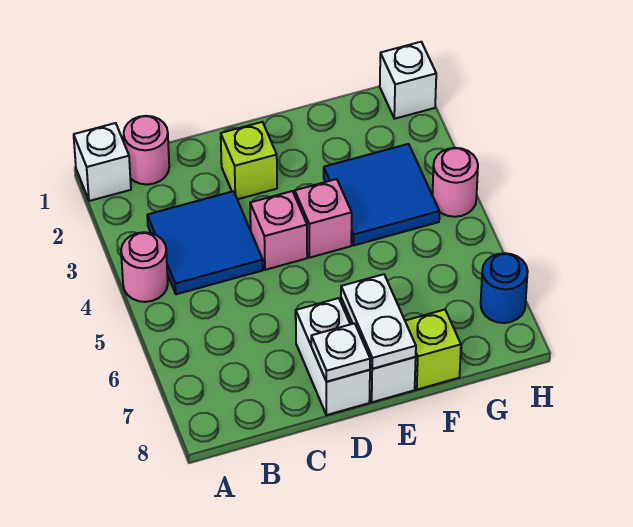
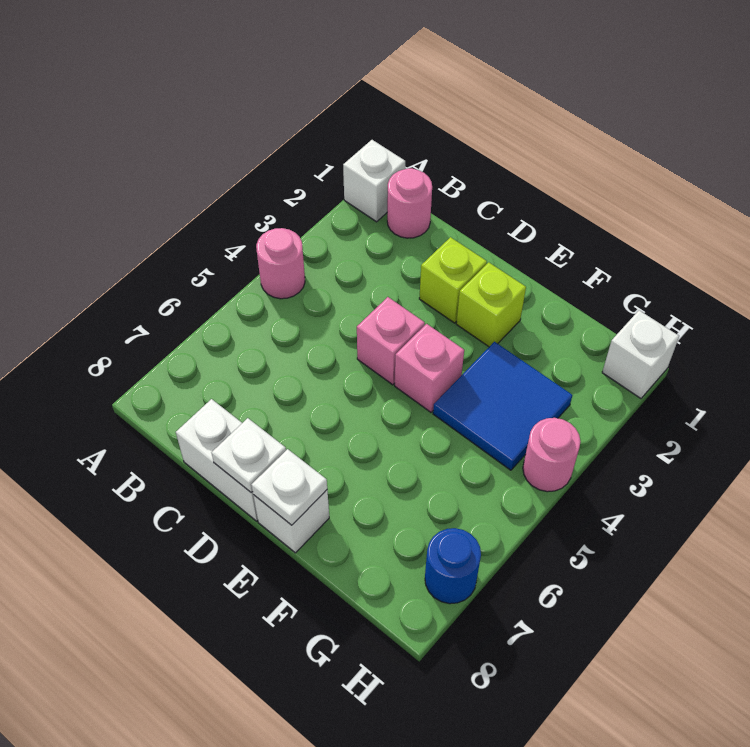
blue 2x2 tile [147,191,263,294] -> none
white 1x2 brick [295,298,370,415] -> white 1x2 brick turned to [176,399,258,521]
white 1x2 plate [341,274,416,369] -> white 1x1 plate [251,449,327,525]
lime 1x1 brick [405,310,461,389] -> lime 1x1 brick moved to [456,262,526,347]

